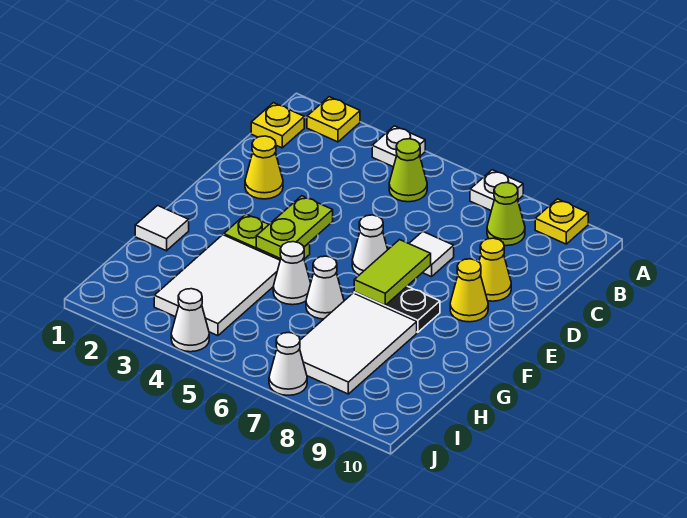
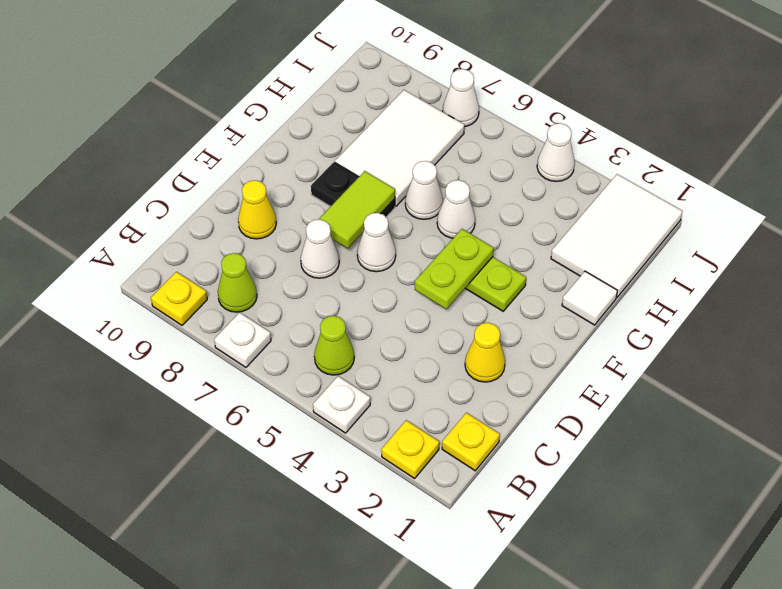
white 1x1 tile [409,231,454,277] -> white 1x1 cone [301,219,339,278]
yellow 1x1 cone [450,259,488,322] -> none
white 2x3 tile [154,235,280,336] -> white 2x3 tile moved to [551,174,682,298]

